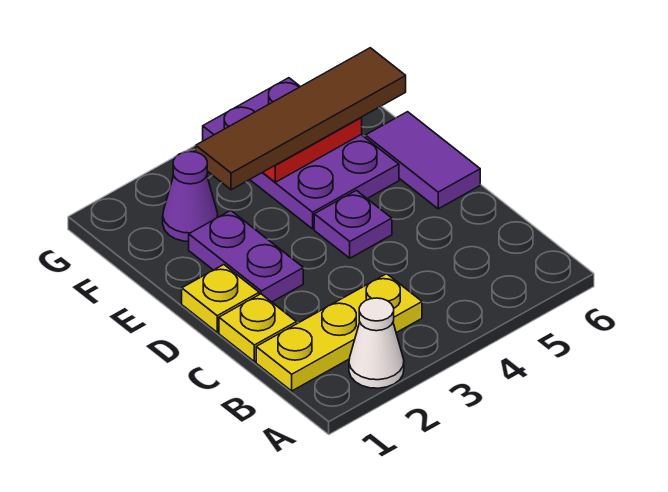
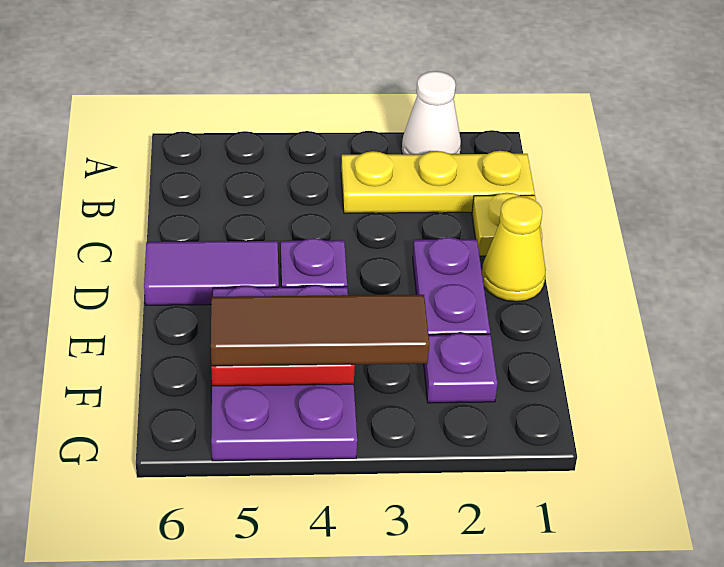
yellow 1x1 plate [182,265,259,332] -> yellow 1x1 cone [482,196,546,302]
purple 1x2 tile [366,112,480,209] -> purple 1x2 tile turned to [144,241,279,305]
purple 1x1 cone [163,152,218,242] -> purple 1x1 plate [424,333,498,403]
brown 1x4 tile [196,48,406,190] -> brown 1x3 tile [211,295,429,366]

